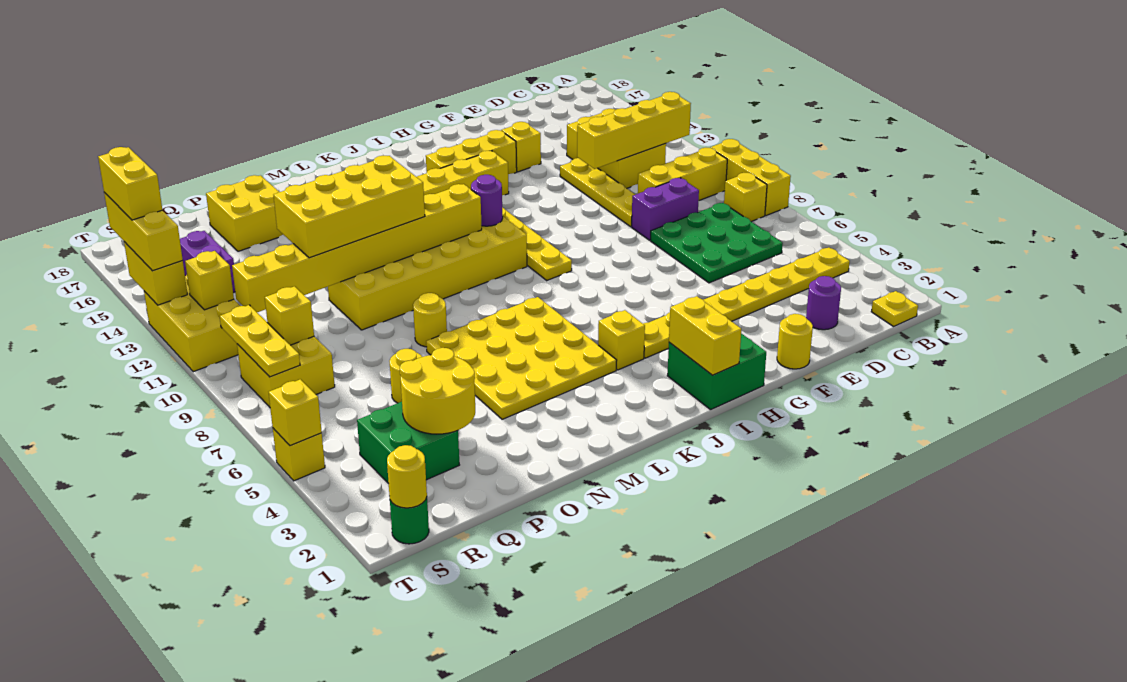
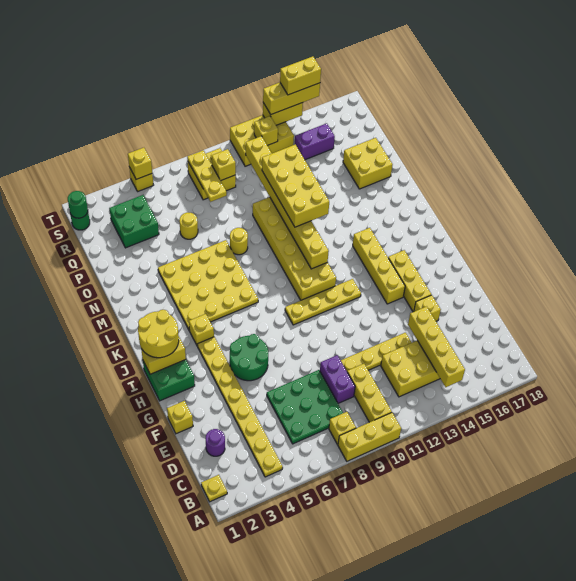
yellow 1x4 brick [577,92,691,169] -> yellow 1x4 brick moved to [408,306,465,387]
yellow 1x1 round brick [777,314,813,369] -> yellow 1x1 brick [167,401,193,434]
none -> green 2x2 round brick [230,334,268,381]
purple 1x1 round brick [471,175,503,226] -> none
yellow 2x2 round brick [400,348,475,434] -> yellow 2x2 round brick moved to [138,310,179,358]
yellow 1x1 round brick [387,445,427,508] -> green 1x1 round brick [68,191,88,218]
yellow 1x3 plate [220,305,300,377] -> yellow 1x3 plate turned to [187,150,227,202]

